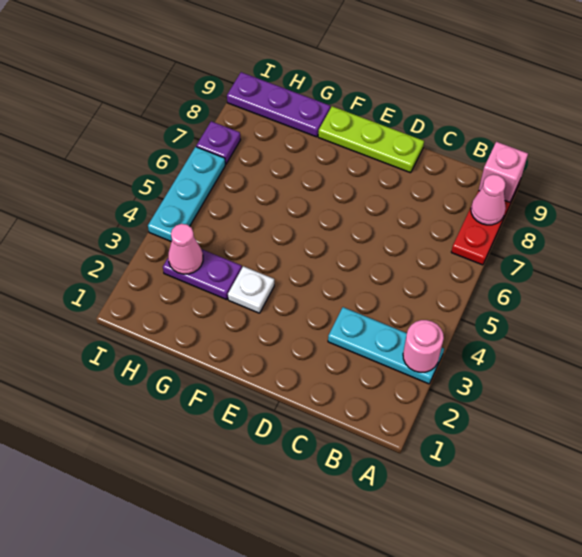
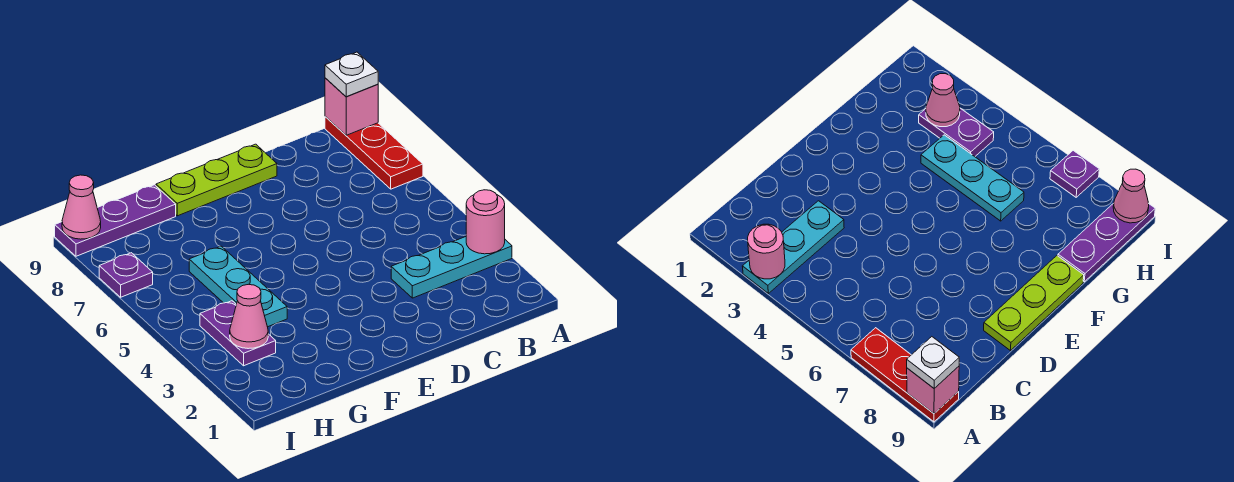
pink 1x1 cone [471,174,506,225] -> pink 1x1 cone moved to [62,175,101,239]
white 1x1 plate [228,266,274,313] -> white 1x1 plate moved to [325,52,378,97]
purple 1x2 plate [163,249,242,300] -> purple 1x2 plate turned to [200,301,276,366]
cyan 1x3 plate [148,147,225,241] -> cyan 1x3 plate moved to [189,246,287,327]

